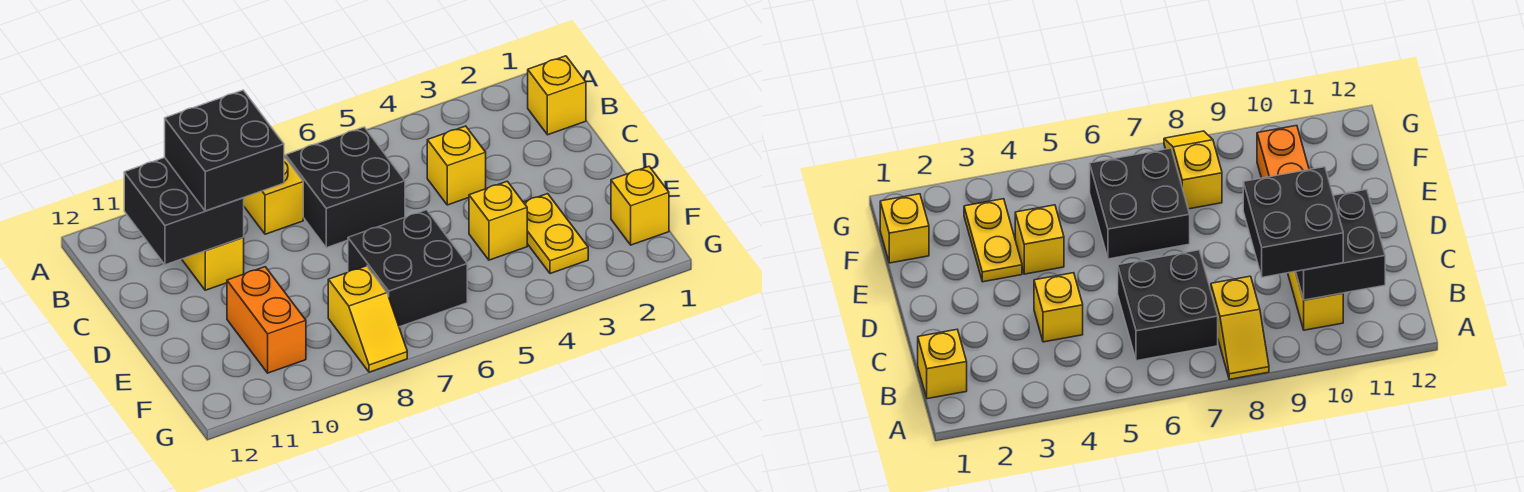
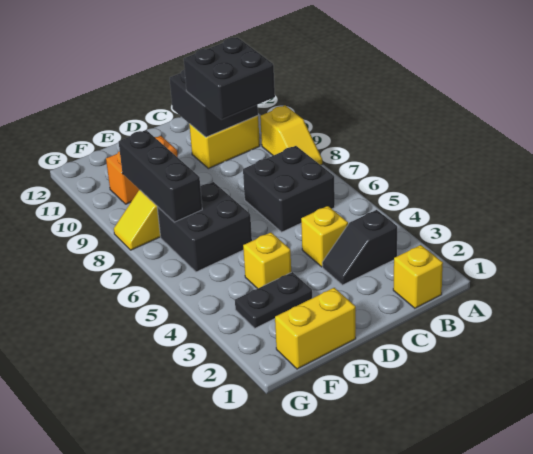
yellow 1x2 slope [244,156,303,234] -> yellow 1x2 slope turned to [260,105,322,165]
none -> black 1x2 slope [322,210,397,285]
yellow 1x2 plate [523,194,588,274] -> black 1x2 plate [235,272,312,328]
yellow 1x1 brick [611,166,669,245] -> yellow 1x2 brick [275,288,356,369]
none -> black 1x3 brick [119,130,202,222]

